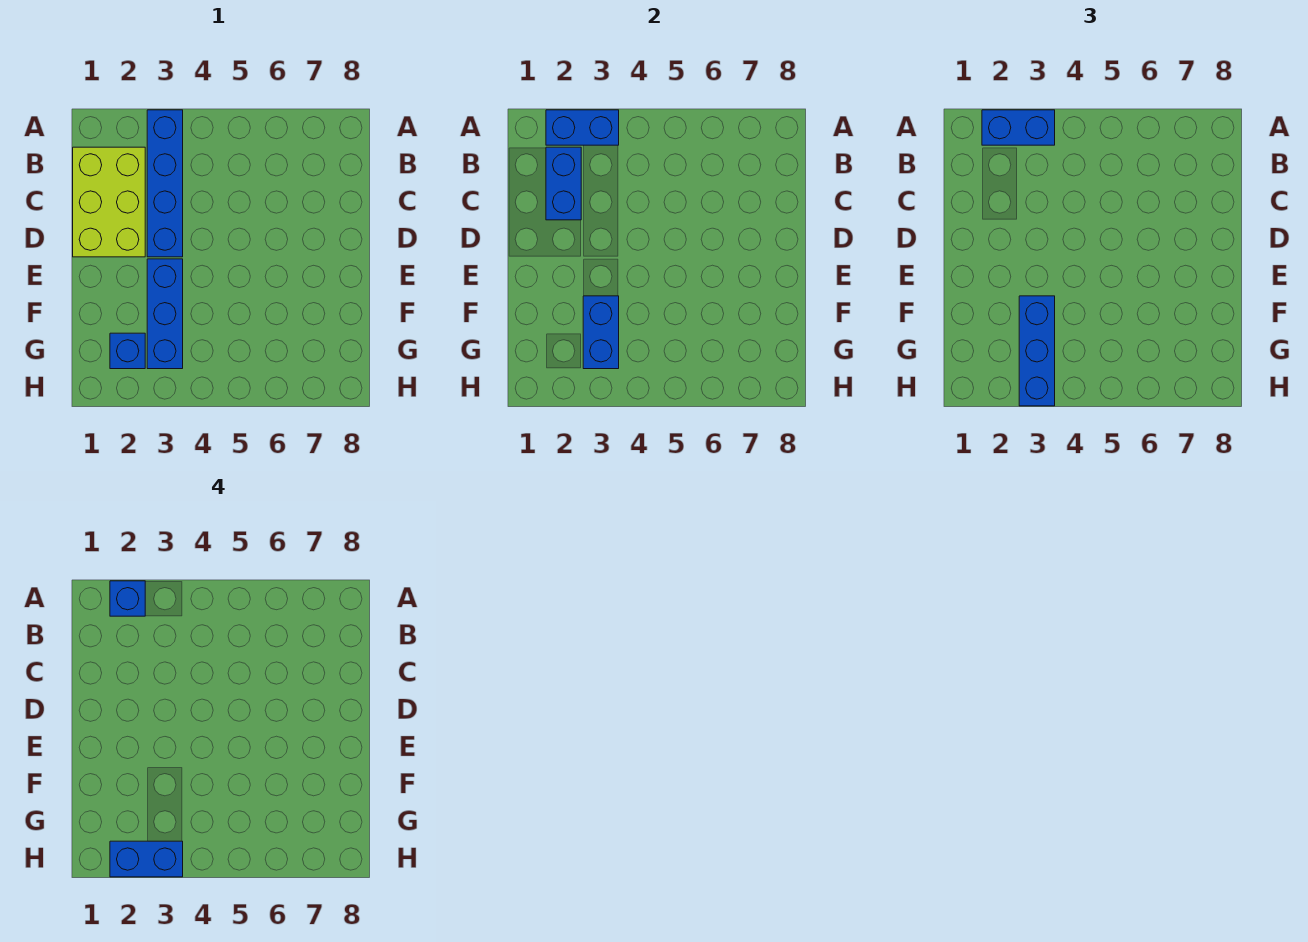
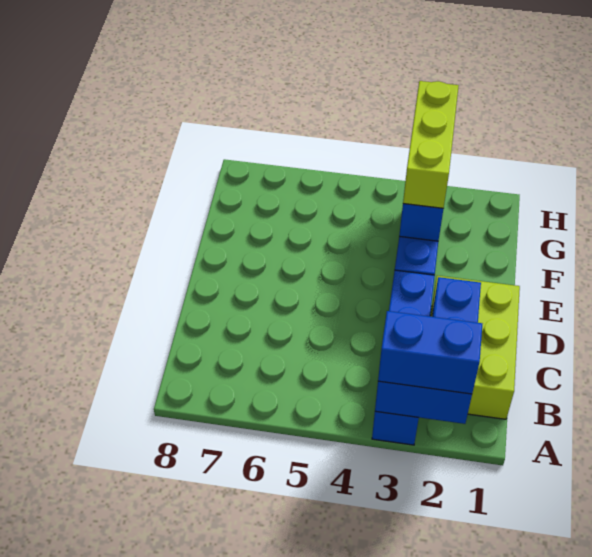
blue 1x1 brick [110,581,145,616] -> none
blue 1x3 brick [1019,296,1055,406] -> lime 1x3 brick [403,81,459,208]
blue 1x1 brick [110,333,145,369] -> none
blue 1x2 brick [110,841,183,877] -> none

